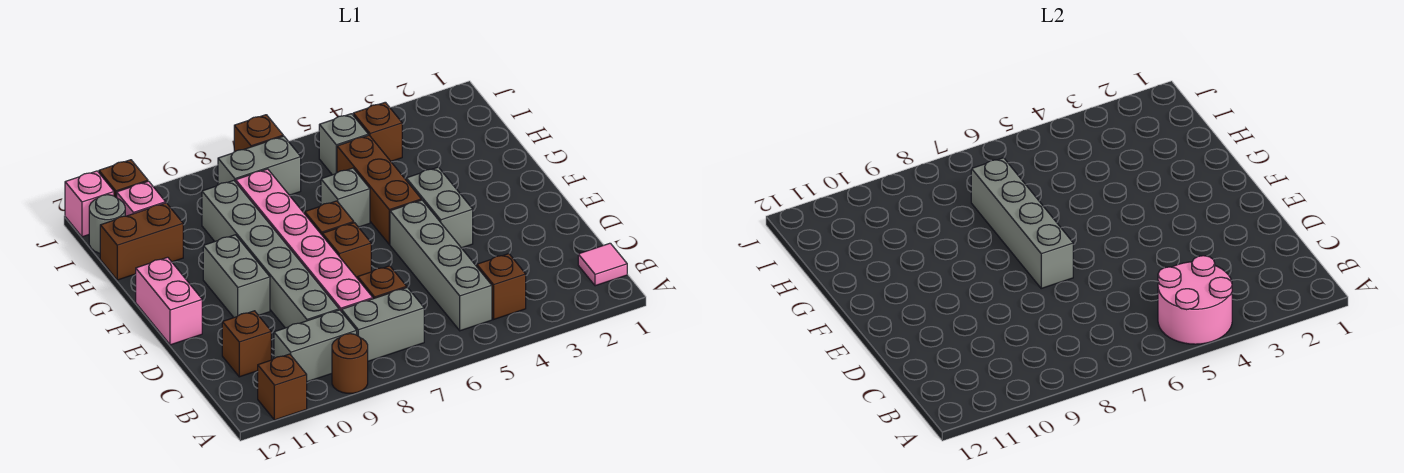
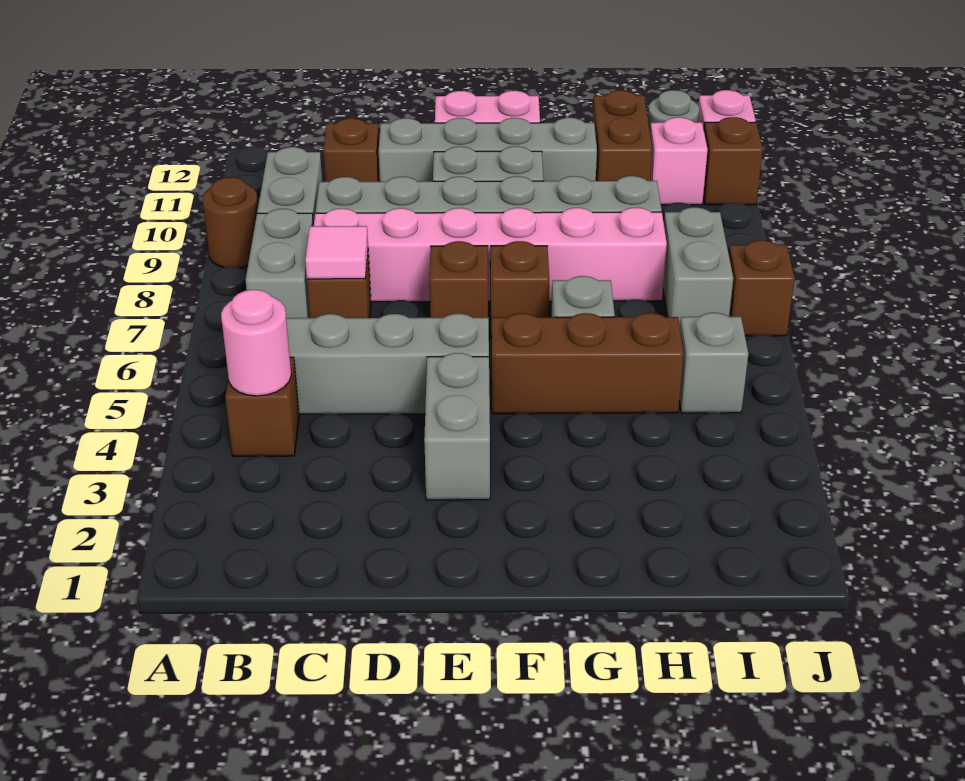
pink 2x2 round brick [1158,256,1232,344] -> pink 1x1 round brick [221,290,291,396]
brown 1x1 brick [258,354,307,420] -> none
pink 1x1 tile [578,243,627,286] -> pink 1x1 tile moved to [305,226,368,279]
grey 1x2 brick [406,167,473,248] -> grey 1x2 brick turned to [424,353,490,500]
grey 1x4 brick [971,158,1073,288] -> grey 1x4 brick moved to [379,118,597,182]
brown 1x1 brick [353,102,402,161] -> none

